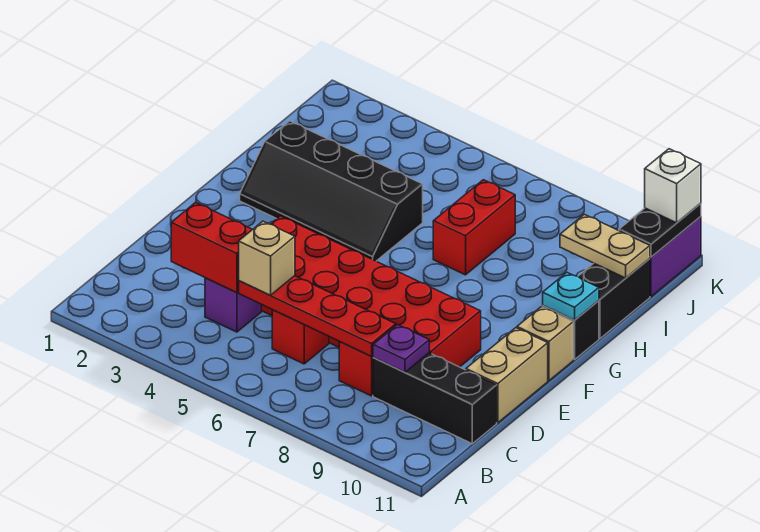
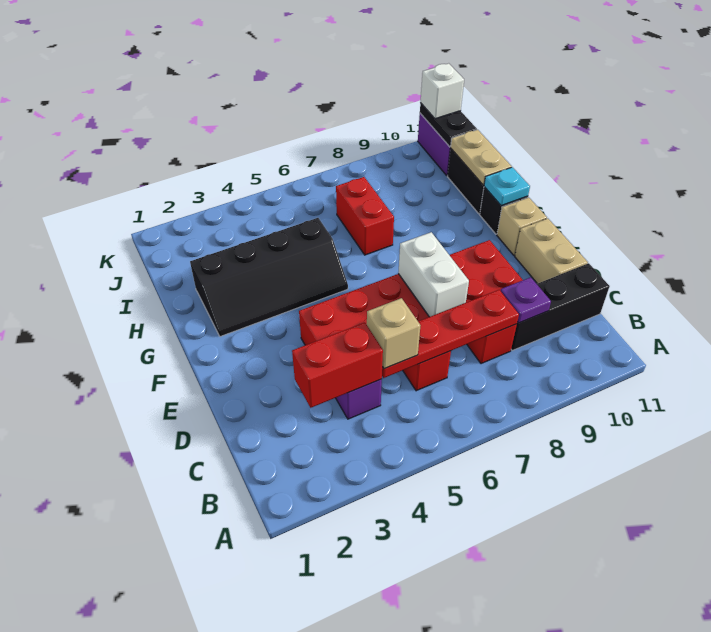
none -> white 1x2 brick [398,232,469,317]
tan 1x2 plate [560,214,650,278] -> tan 1x2 plate turned to [451,130,511,185]

